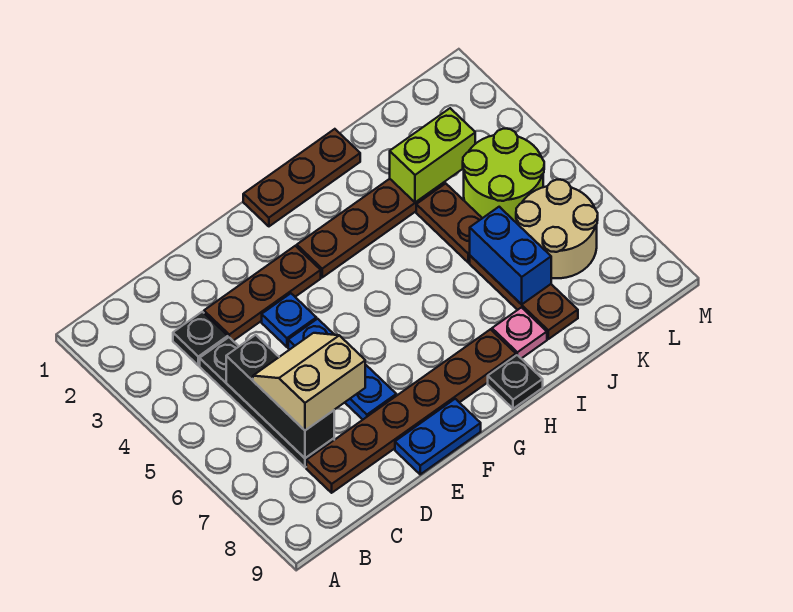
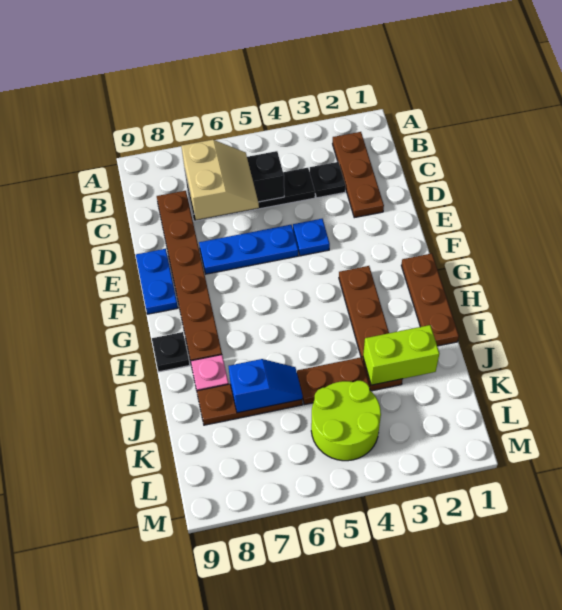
brown 1x3 plate [204,246,321,341] -> brown 1x3 plate moved to [333,132,384,218]
lime 1x2 brick [390,108,475,202] -> lime 1x2 brick turned to [363,325,439,385]
blue 1x2 brick [470,207,551,304] -> blue 1x2 slope [229,359,303,413]
tan 2x2 round brick [516,180,598,278] -> none

